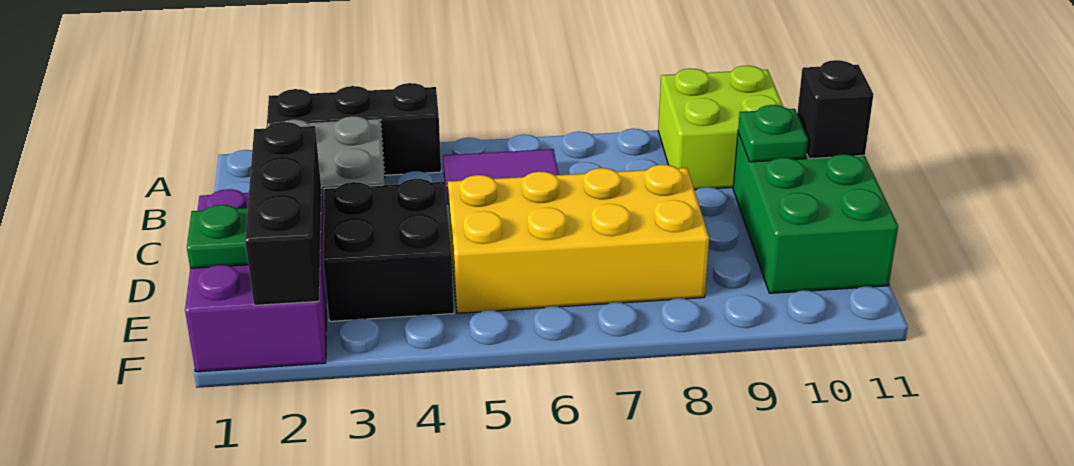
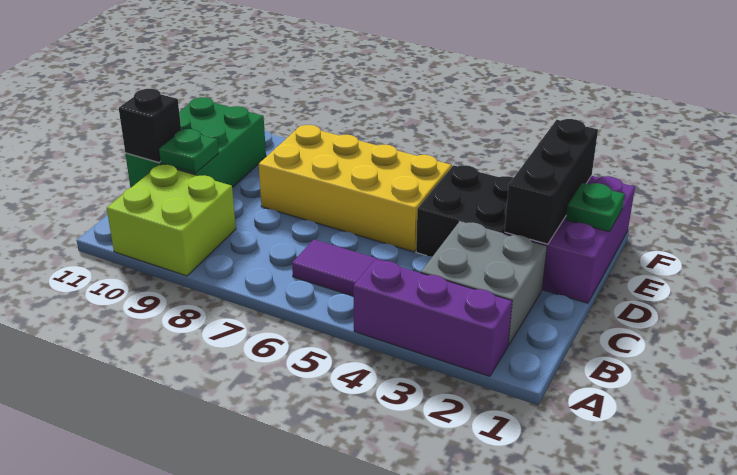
black 1x3 brick [267,83,441,175] -> purple 1x3 brick [353,259,512,376]

